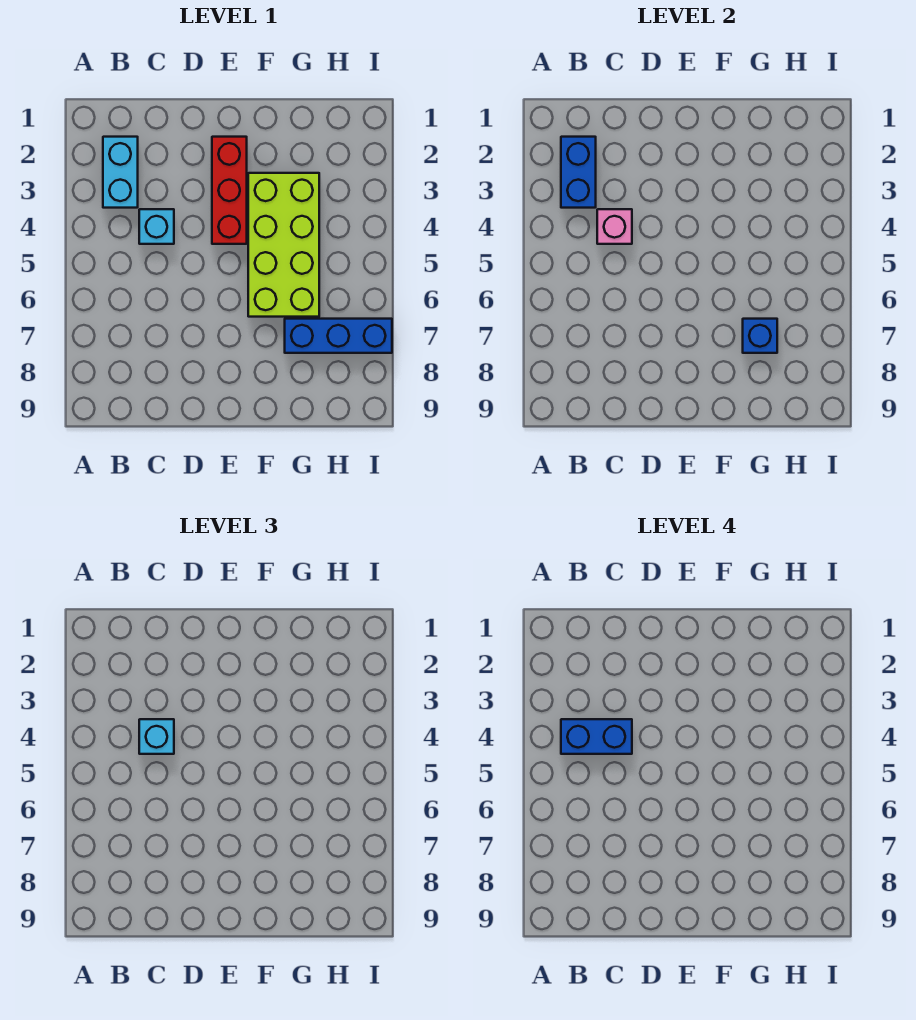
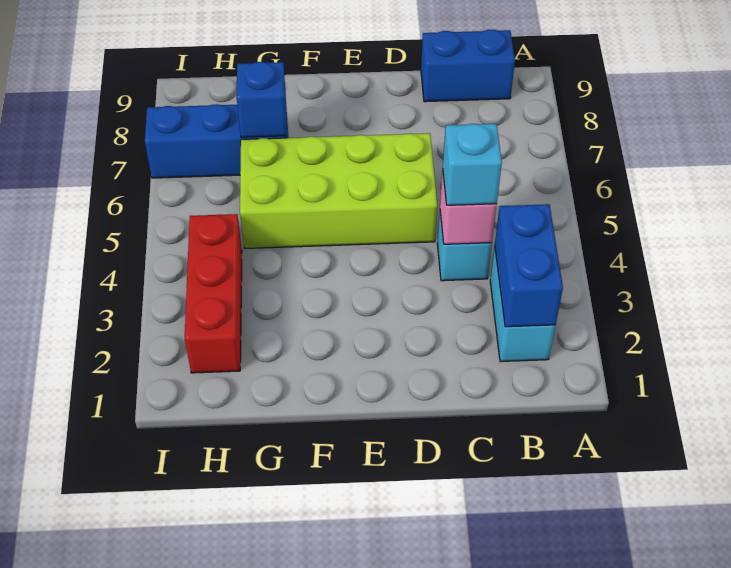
blue 1x2 brick [561,719,632,754] -> blue 1x2 brick moved to [421,29,515,102]
red 1x3 brick [212,137,247,244] -> red 1x3 brick moved to [185,214,242,373]
lime 2x4 brick [248,173,319,317] -> lime 2x4 brick turned to [240,133,437,248]

